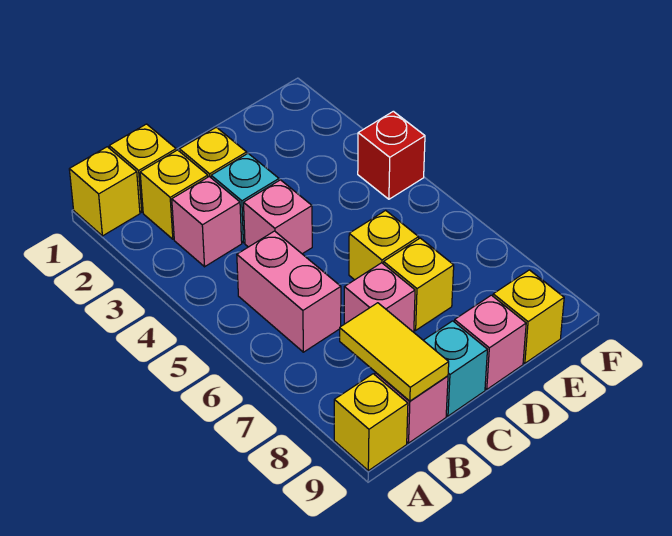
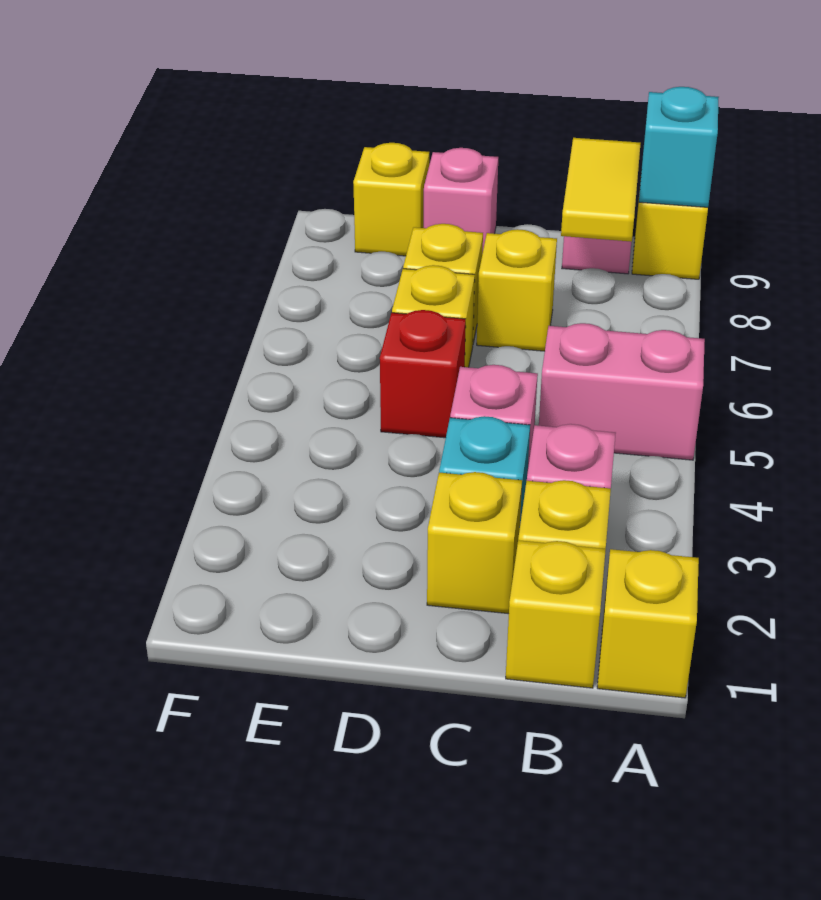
pink 1x2 brick [237,231,341,352] -> pink 1x2 brick turned to [539,323,705,460]
pink 1x1 brick [344,263,415,332] -> yellow 1x1 brick [477,229,557,351]
cyan 1x1 brick [423,321,487,416] -> cyan 1x1 brick moved to [639,87,719,207]
red 1x1 brick [358,111,425,199] -> red 1x1 brick moved to [380,310,466,438]

